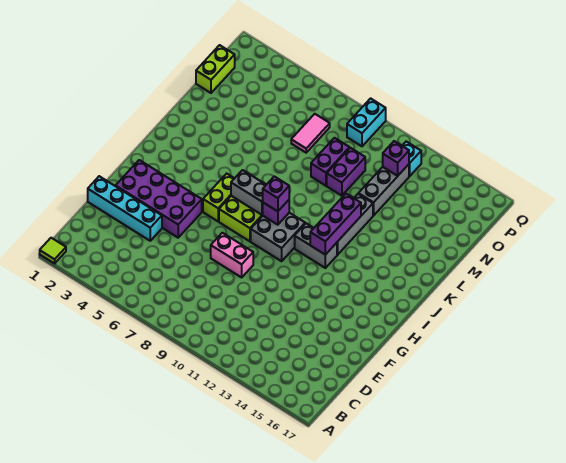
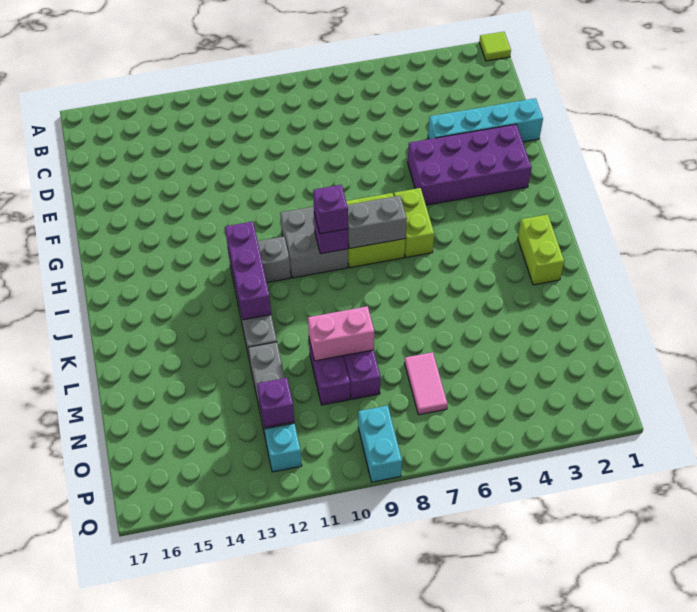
pink 1x2 brick [211,233,253,277] -> pink 1x2 brick moved to [308,306,374,361]
lime 1x2 brick [196,45,235,93] -> lime 1x2 brick moved to [518,214,564,285]

